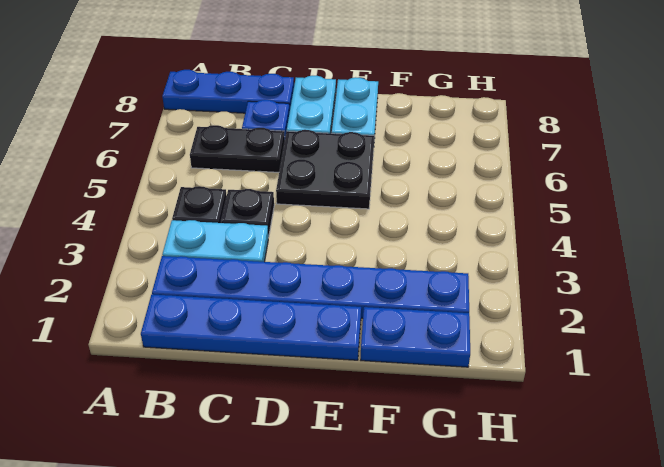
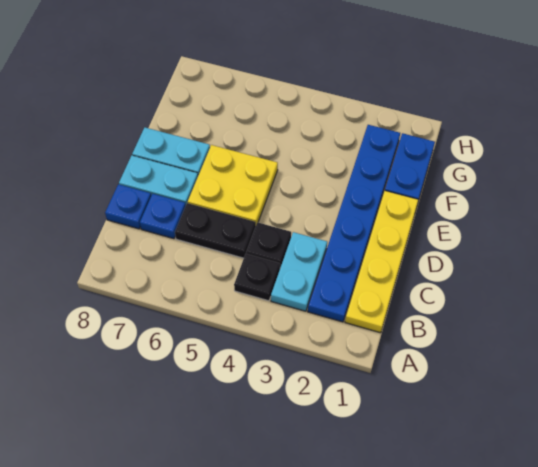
blue 1x3 plate [162,70,294,113] -> blue 1x1 plate [105,184,151,229]
blue 1x4 plate [141,294,361,360] -> yellow 1x4 plate [345,191,418,333]
black 1x2 plate [190,125,285,172] -> black 1x2 plate turned to [175,203,256,258]
black 2x2 plate [276,130,374,209] -> yellow 2x2 plate [188,145,278,224]

